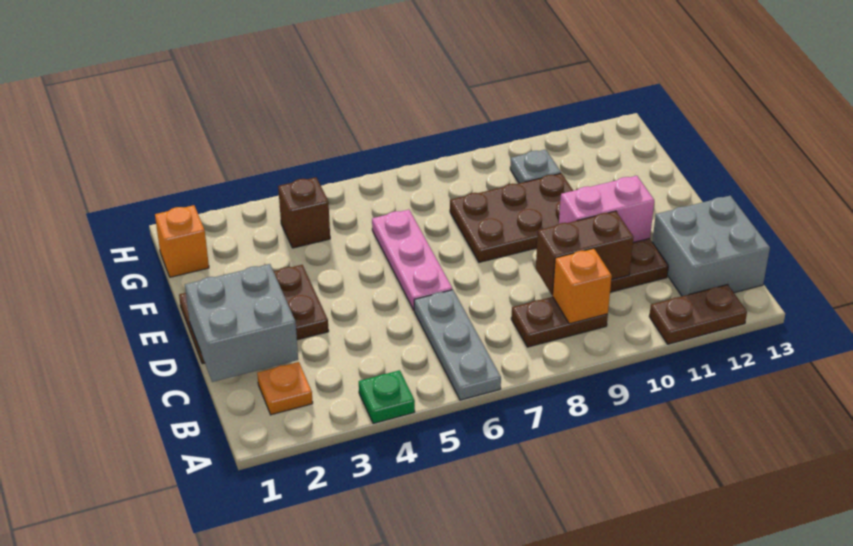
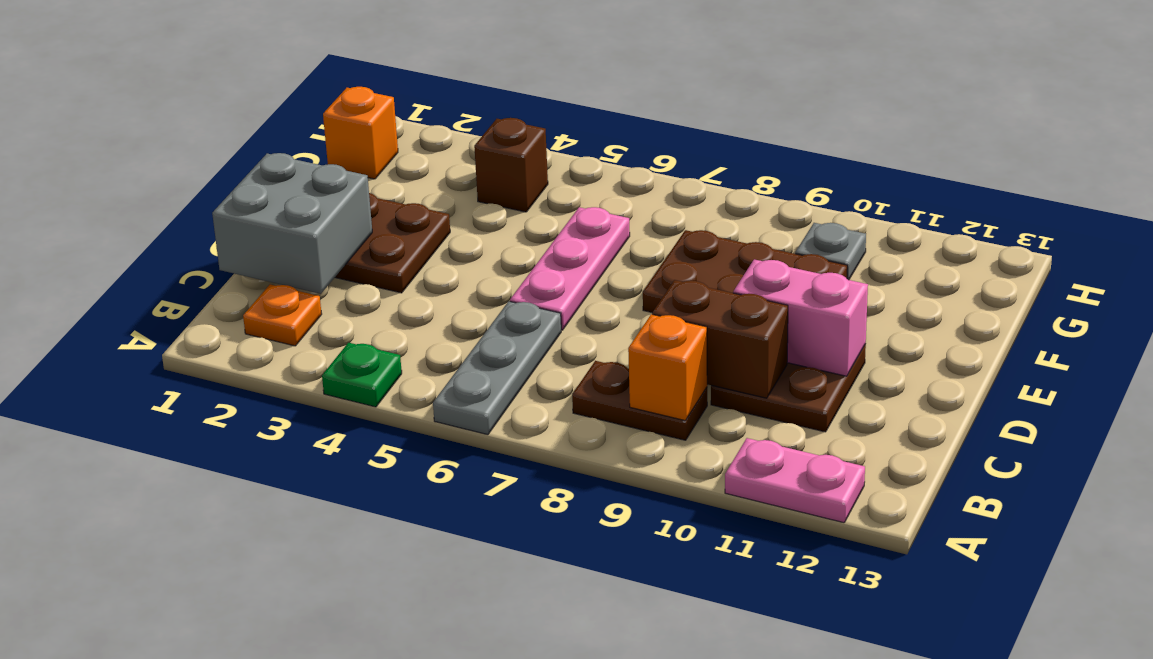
brown 1x2 plate [649,285,747,344] -> pink 1x2 plate [725,438,865,523]
grey 2x2 brick [652,196,770,296] -> none

